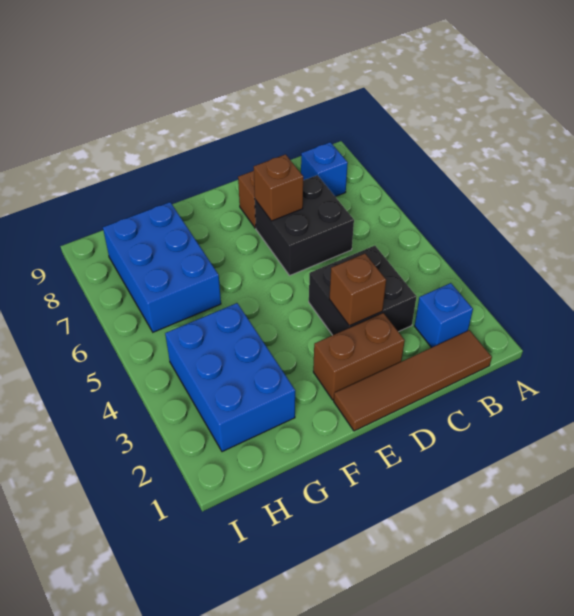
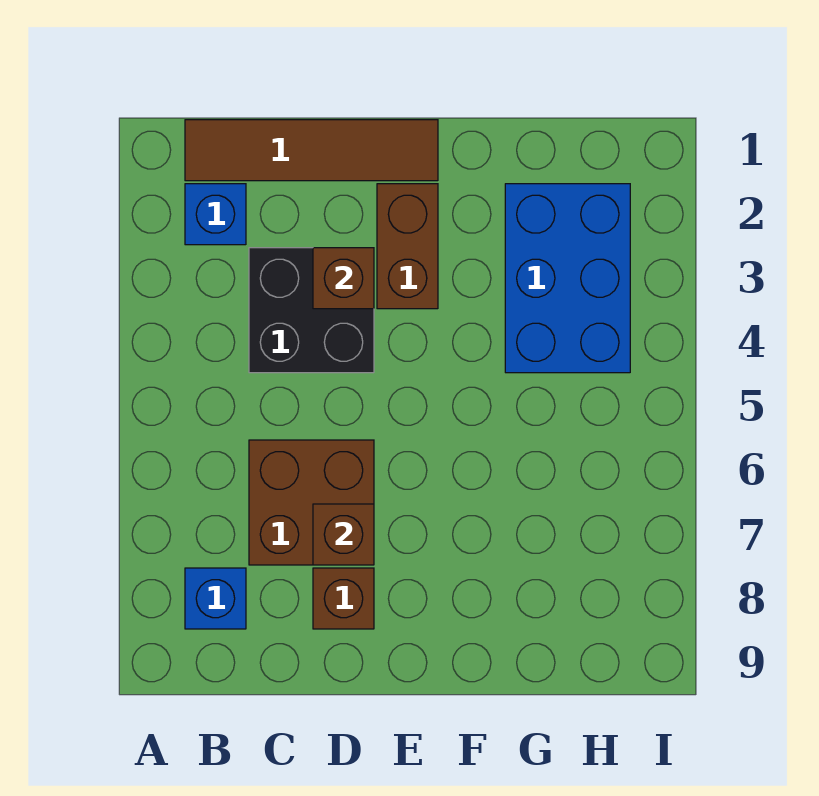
black 2x2 brick [255,175,354,275] -> brown 2x2 brick [249,440,374,565]
brown 1x2 brick [313,313,405,400] -> brown 1x2 brick turned to [377,184,438,309]
blue 2x3 brick [103,202,221,332] -> none

